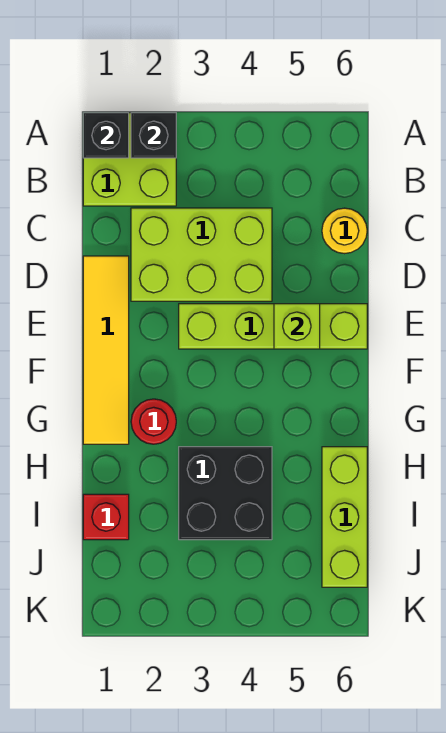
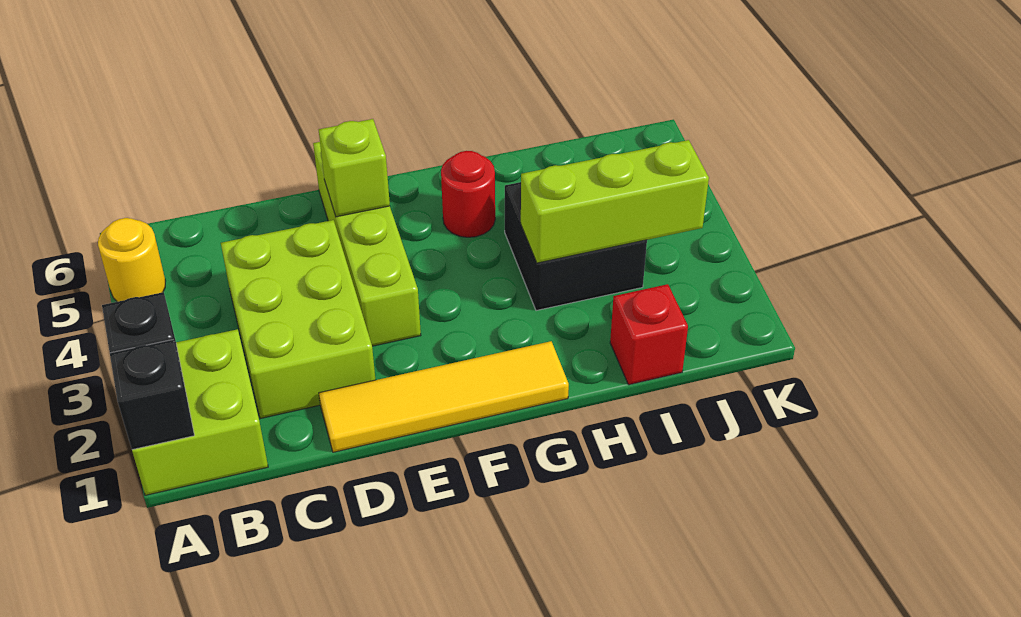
yellow 1x1 round brick [322,208,367,254] -> yellow 1x1 round brick moved to [98,218,165,302]
red 1x1 round brick [131,399,176,444] -> red 1x1 round brick moved to [441,151,495,237]
lime 1x3 brick [322,447,367,587] -> lime 1x3 brick moved to [521,140,709,263]

